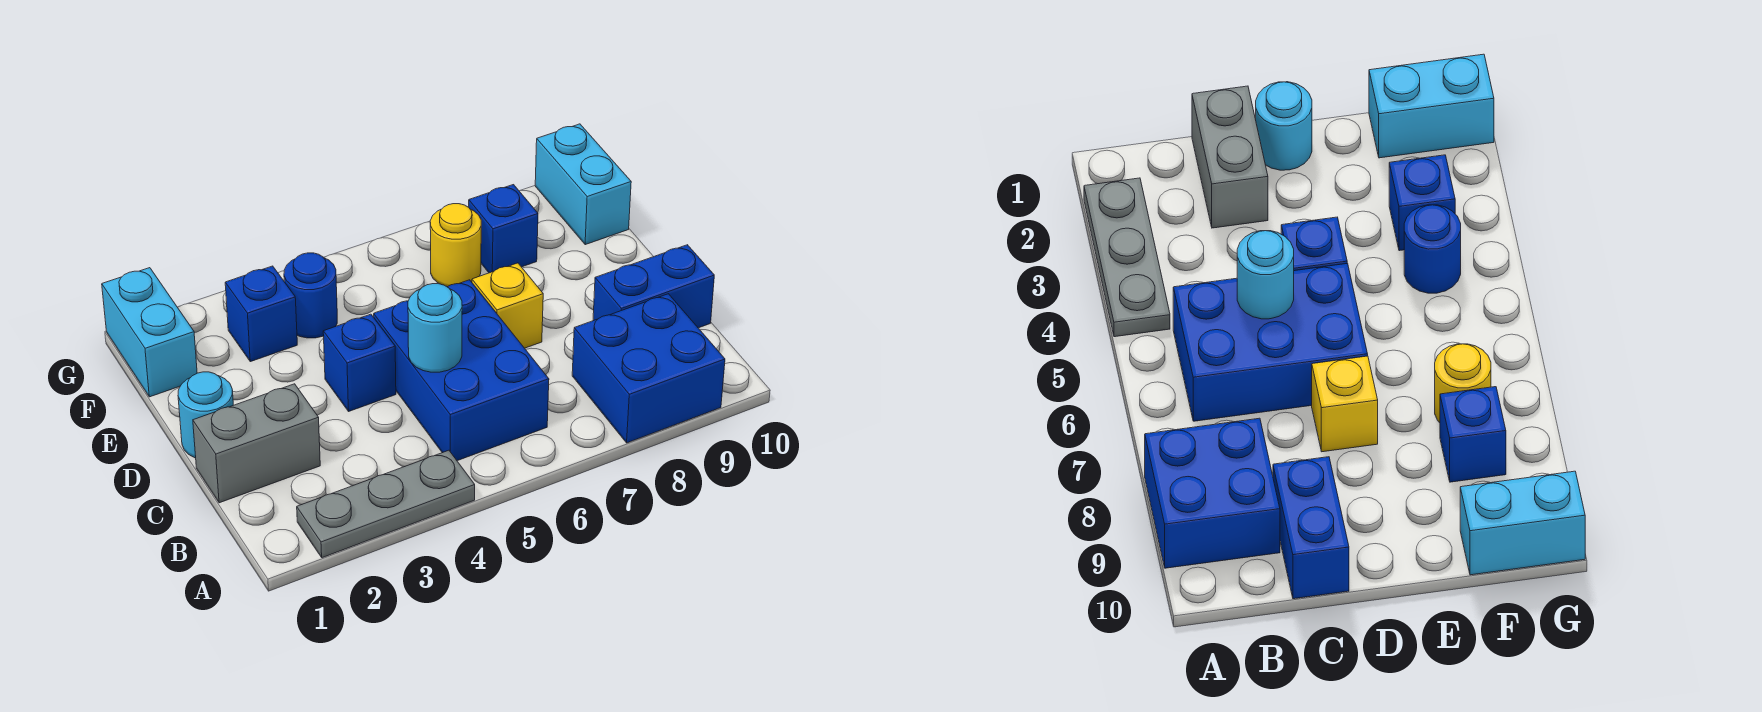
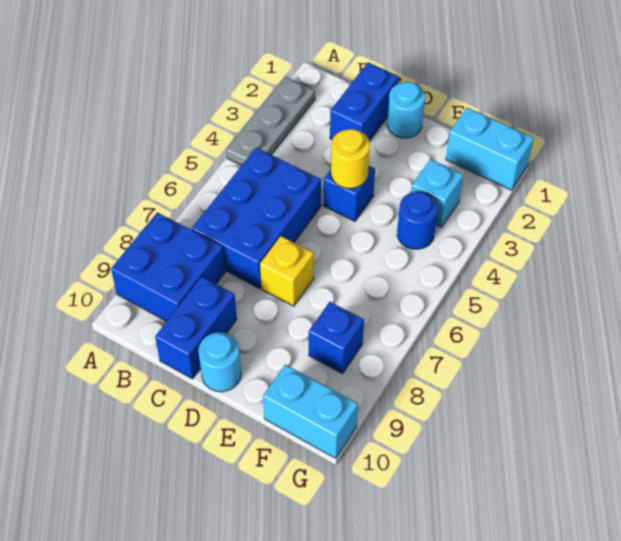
blue 2x3 brick [374,280,549,461] -> blue 2x3 brick turned to [192,148,321,288]
grey 1x2 brick [193,384,320,503] -> blue 1x2 brick [330,62,399,141]
cyan 1x1 round brick [408,284,462,372] -> cyan 1x1 round brick moved to [198,332,241,392]
blue 1x1 brick [225,266,297,362] -> cyan 1x1 brick [411,159,463,227]
yellow 1x1 round brick [430,204,481,287] -> yellow 1x1 round brick moved to [331,129,370,188]

